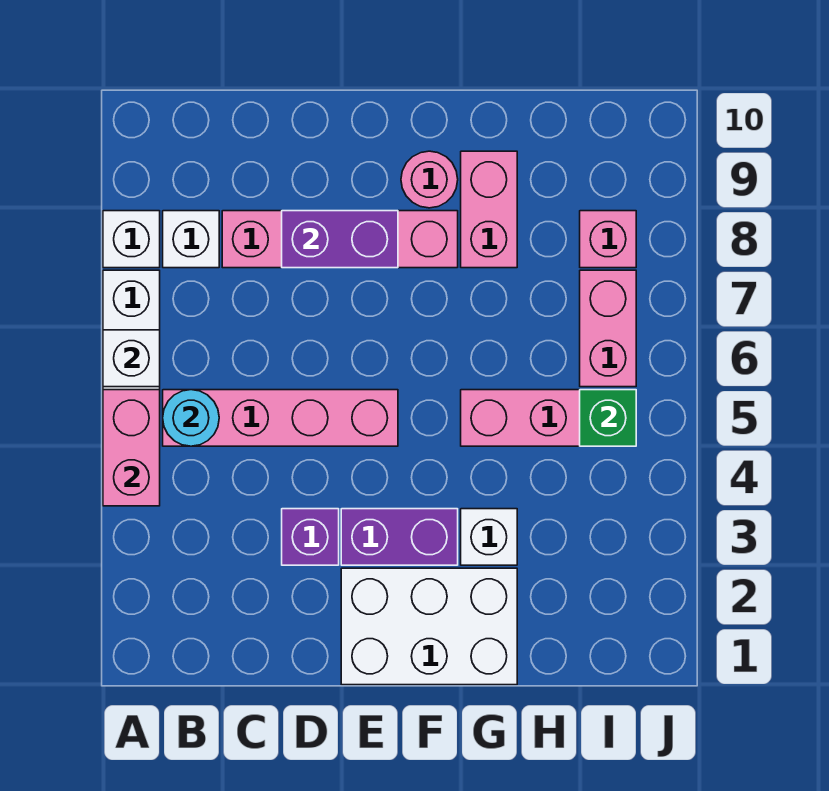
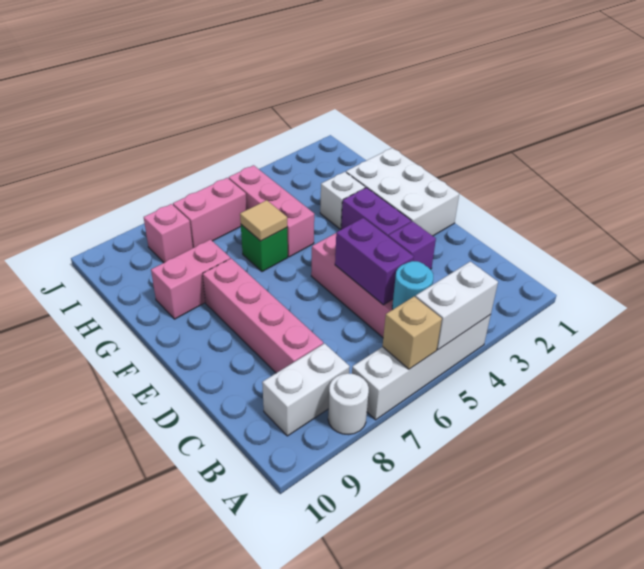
pink 1x2 brick [103,390,160,506] -> white 1x2 brick [415,261,498,350]
white 1x1 brick [103,330,160,387] -> tan 1x1 brick [383,296,442,369]
white 1x1 brick [103,211,160,268] -> white 1x1 round brick [328,373,369,435]
white 1x1 brick [163,211,219,268] -> white 1x2 brick [262,343,350,436]
purple 1x2 brick [282,211,398,268] -> purple 1x2 brick moved to [335,218,414,305]
pink 1x1 round brick [401,151,458,208] -> none
none -> tan 1x1 tile [240,200,287,241]
green 1x1 brick [580,390,636,446] -> green 1x1 brick moved to [241,225,288,272]

